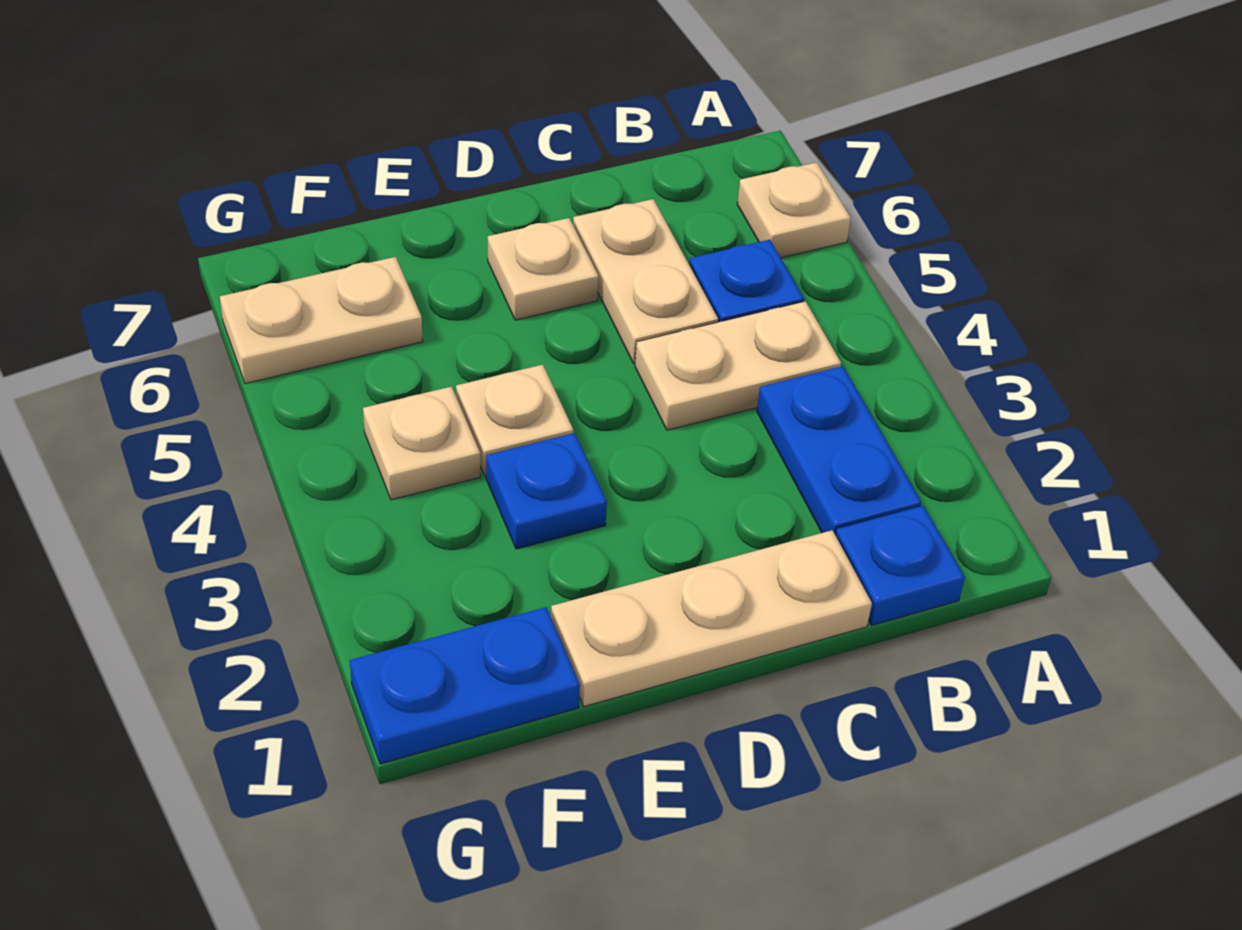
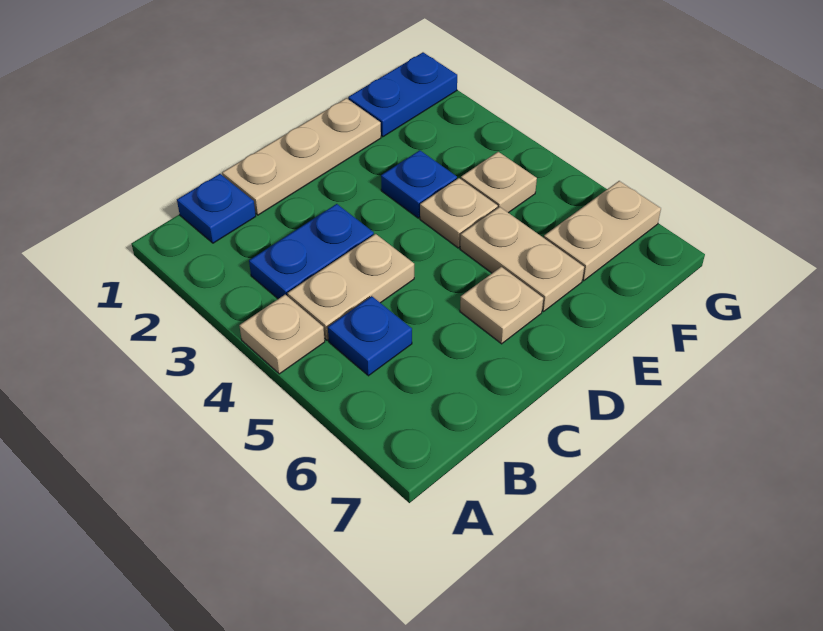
tan 1x1 plate [737,162,851,258] -> tan 1x1 plate moved to [239,295,325,374]
blue 1x2 plate [757,366,922,535] -> blue 1x2 plate turned to [249,204,374,299]
tan 1x2 plate [573,199,718,364] -> tan 1x2 plate moved to [460,207,584,311]

